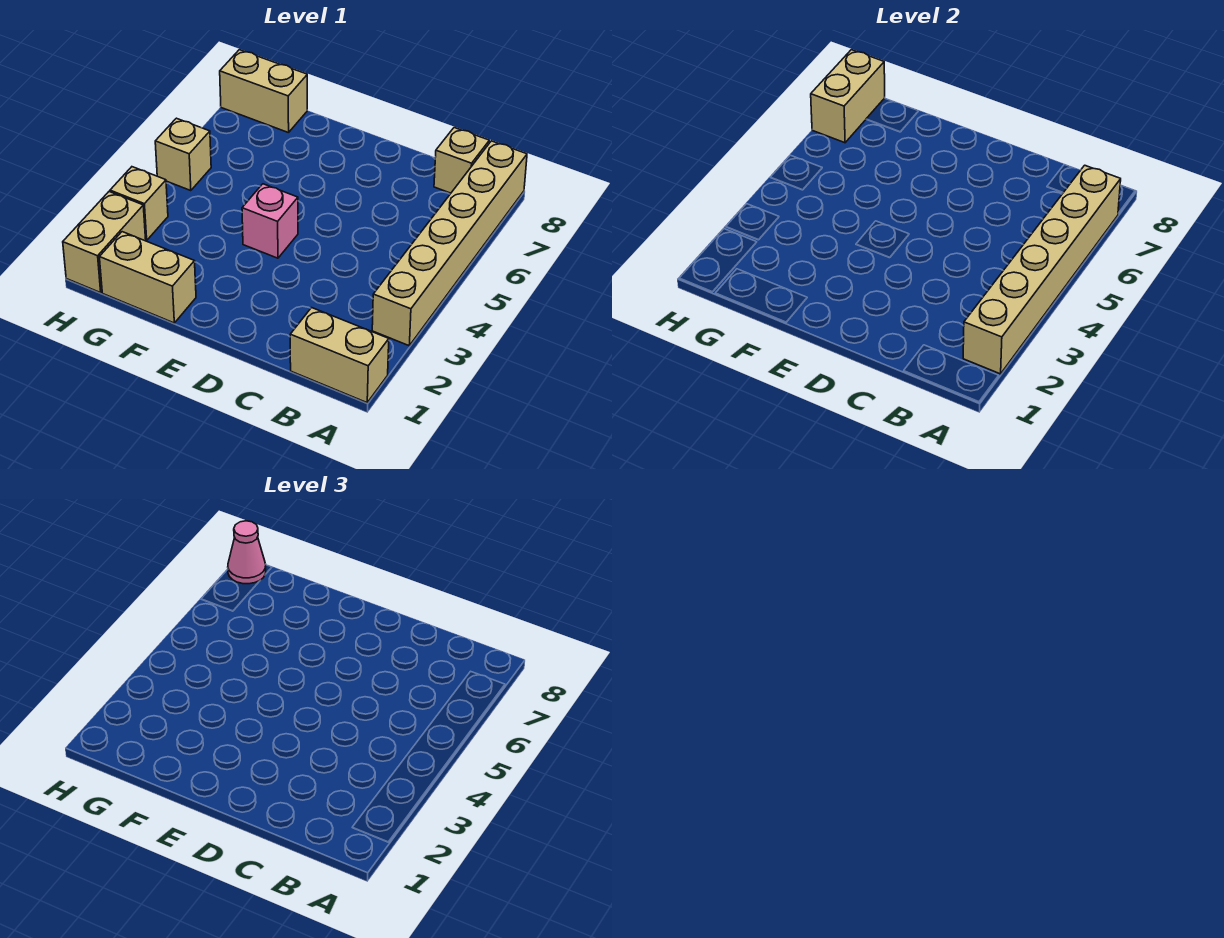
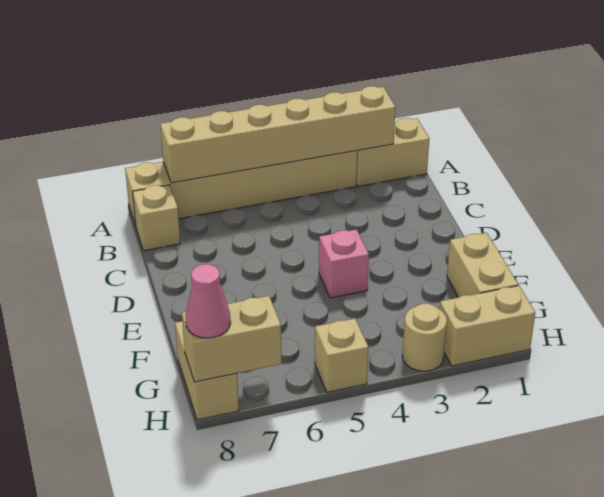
tan 1x2 brick [290,308,389,403] -> tan 1x2 brick turned to [356,118,429,186]
tan 1x1 brick [110,167,168,240] -> tan 1x1 round brick [402,304,447,371]

